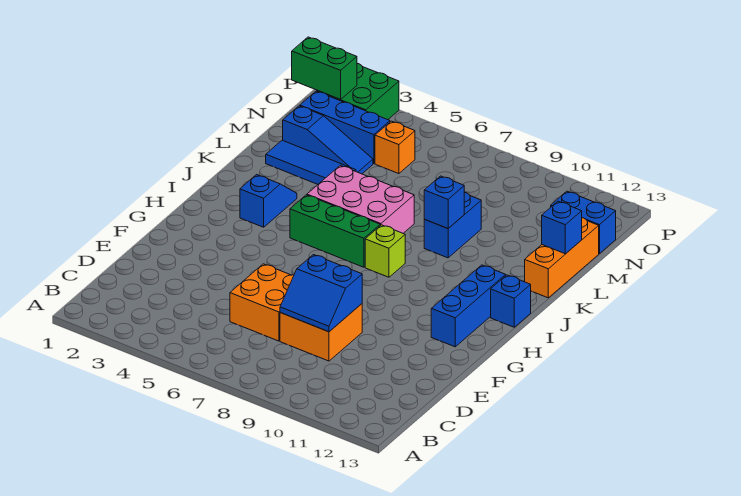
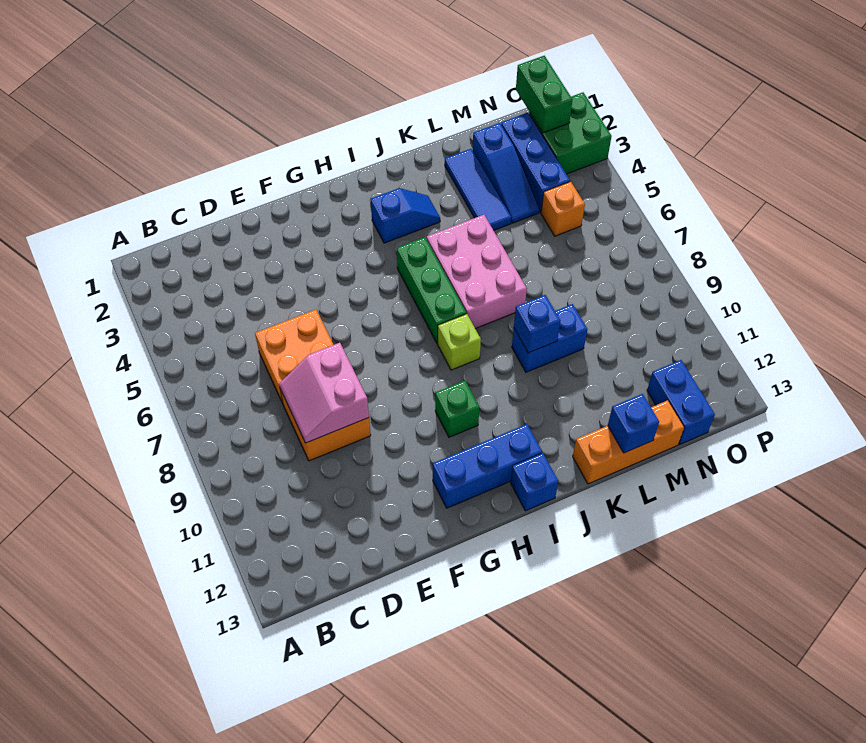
blue 2x2 slope [280,255,362,332] -> pink 2x2 slope [279,343,369,443]
none -> green 1x1 brick [435,381,479,437]

